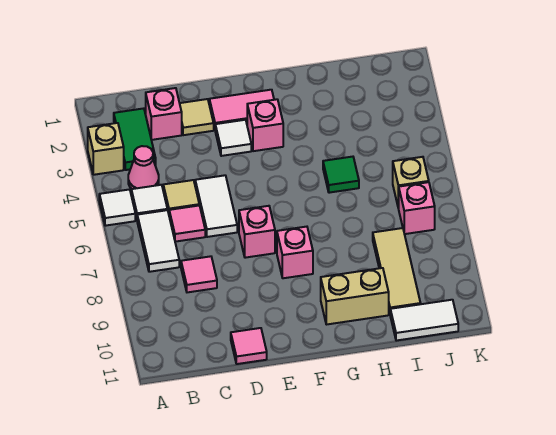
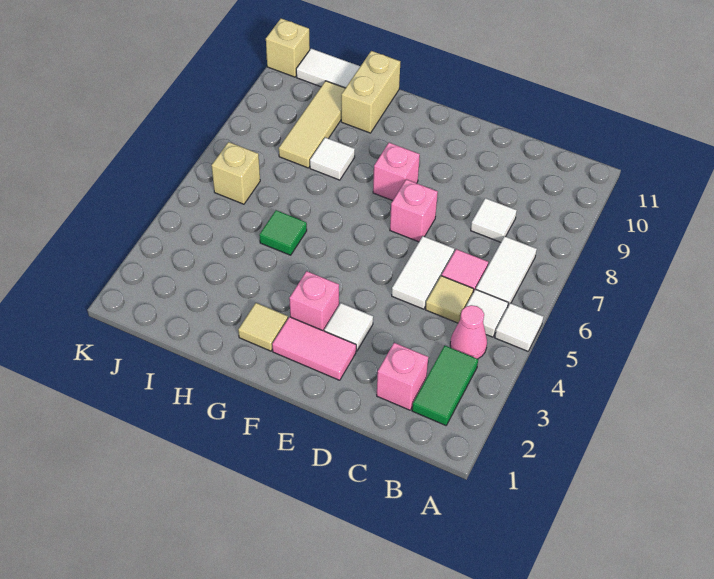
tan 1x1 brick [88,123,124,175] -> tan 1x1 brick moved to [266,19,310,77]
pink 1x1 tile [181,256,217,292] -> white 1x1 tile [471,198,517,242]
tan 1x1 tile [180,99,214,135] -> tan 1x1 tile moved to [238,303,288,351]
pink 1x1 tile [231,328,267,364] -> none
tan 1x2 brick [321,268,389,325] -> tan 1x2 brick turned to [341,51,400,133]
none -> white 1x1 tile [310,138,355,180]
pink 1x1 brick [399,182,435,234] -> none

